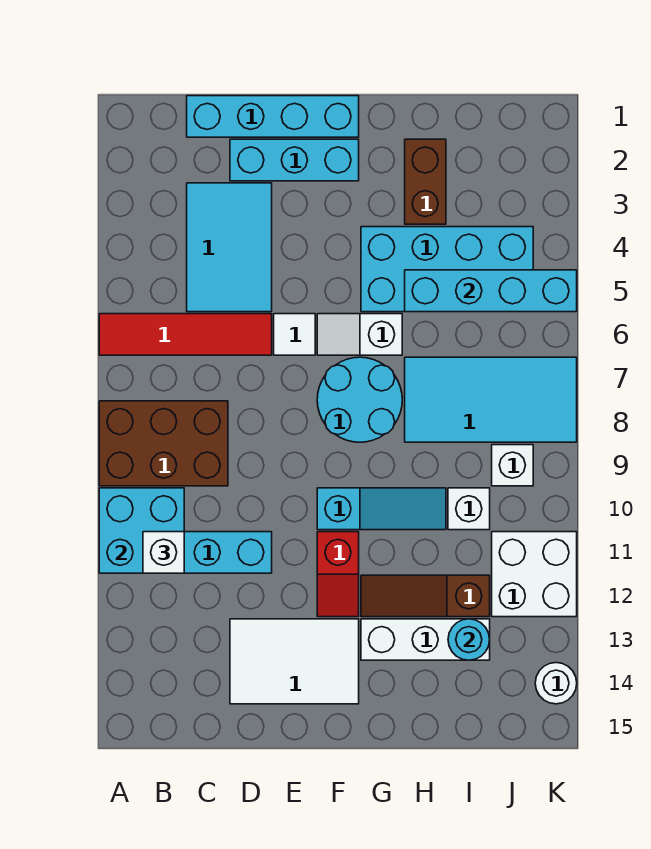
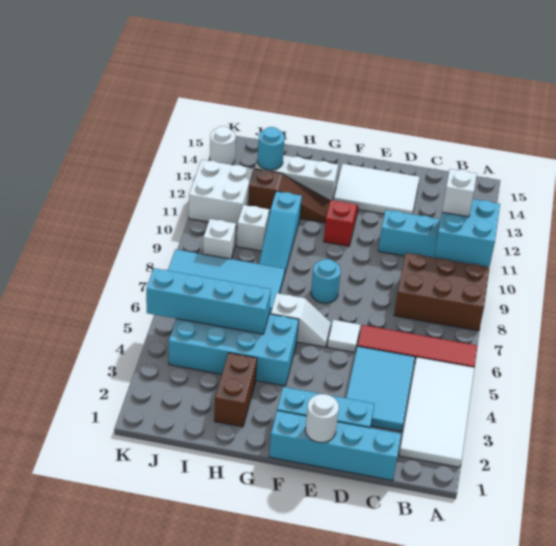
none -> white 2x4 tile [399,357,475,467]
none -> white 1x1 round brick [305,394,339,443]
cyan 2x2 round brick [317,357,402,442] -> cyan 1x1 round brick [311,259,341,303]
cyan 1x3 slope [317,488,446,530] -> cyan 1x3 slope turned to [259,191,302,272]

